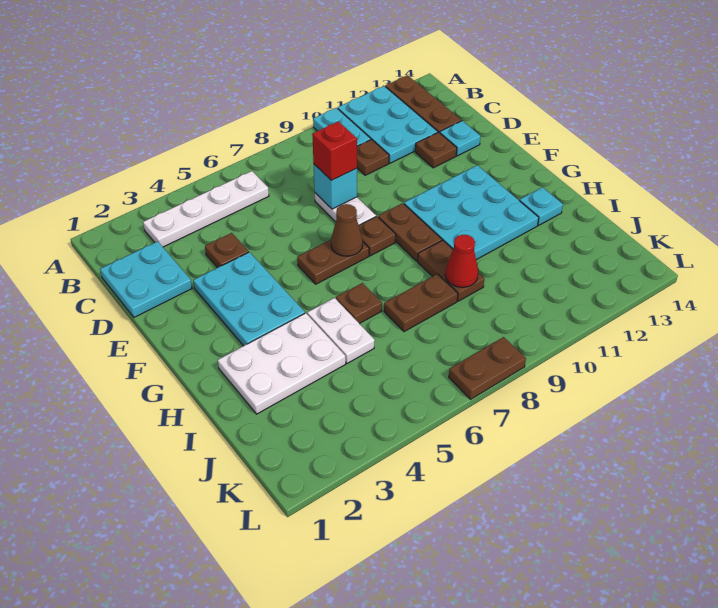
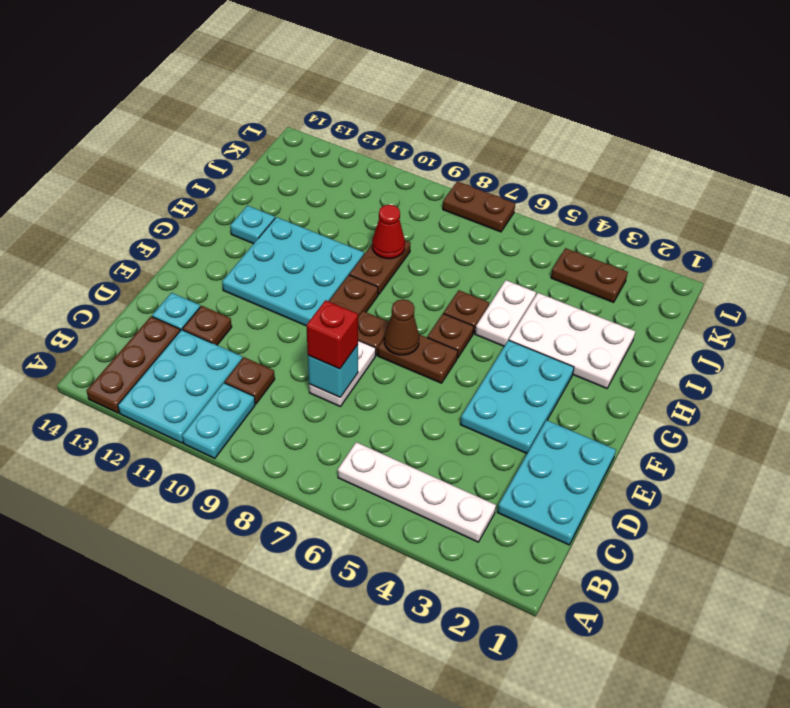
cyan 2x2 plate [100,241,192,317] -> cyan 2x3 plate [497,420,616,545]
brown 1x1 plate [205,233,249,268] -> brown 1x1 plate moved to [427,313,474,358]
brown 1x2 plate [384,274,458,332] -> brown 1x2 plate moved to [551,248,628,302]

